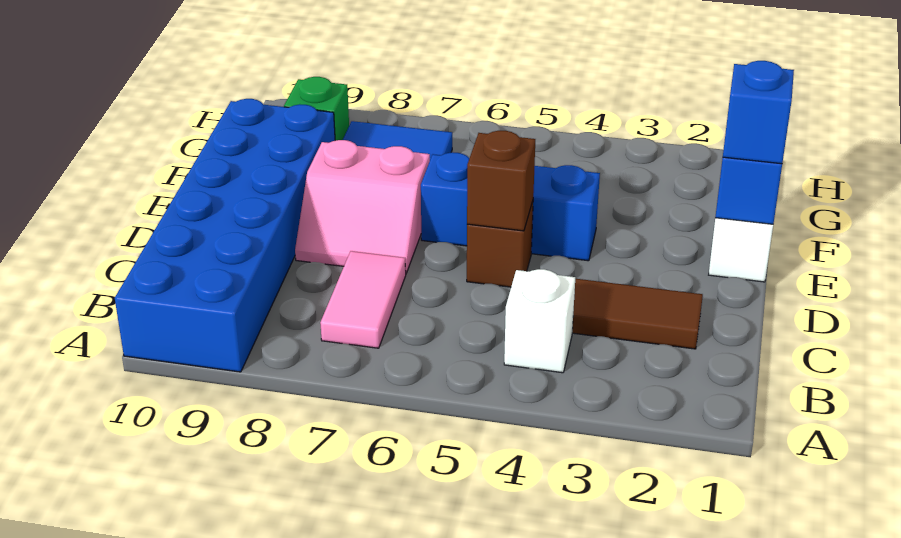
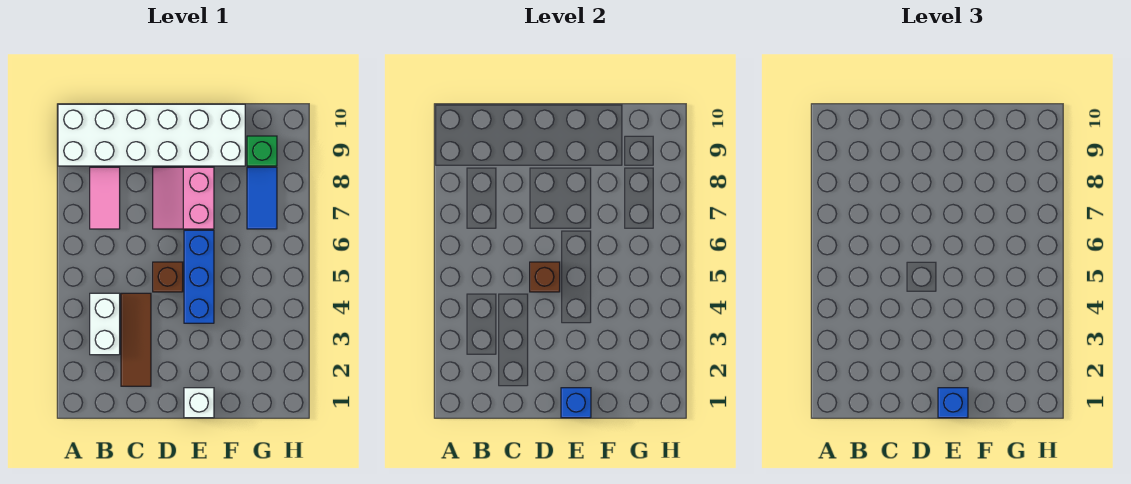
blue 2x6 brick [115,99,335,372] -> white 2x6 brick [58,104,245,166]
white 1x1 brick [504,269,575,373] -> white 1x2 brick [90,293,120,355]
pink 1x2 tile [320,251,406,348] -> pink 1x2 tile turned to [90,167,120,229]

